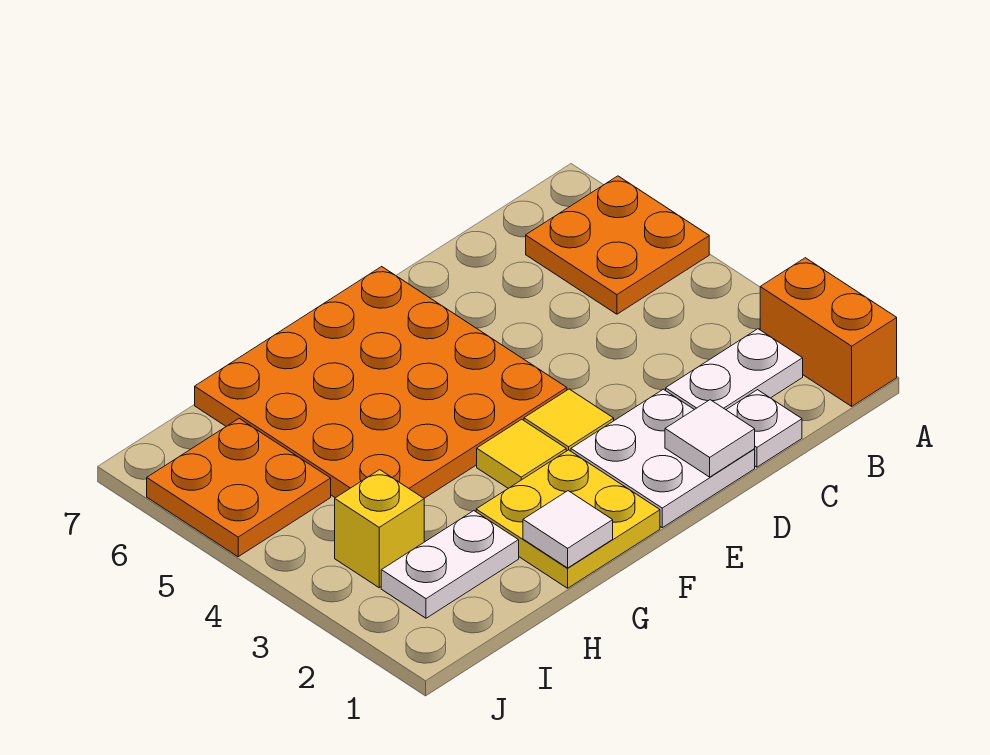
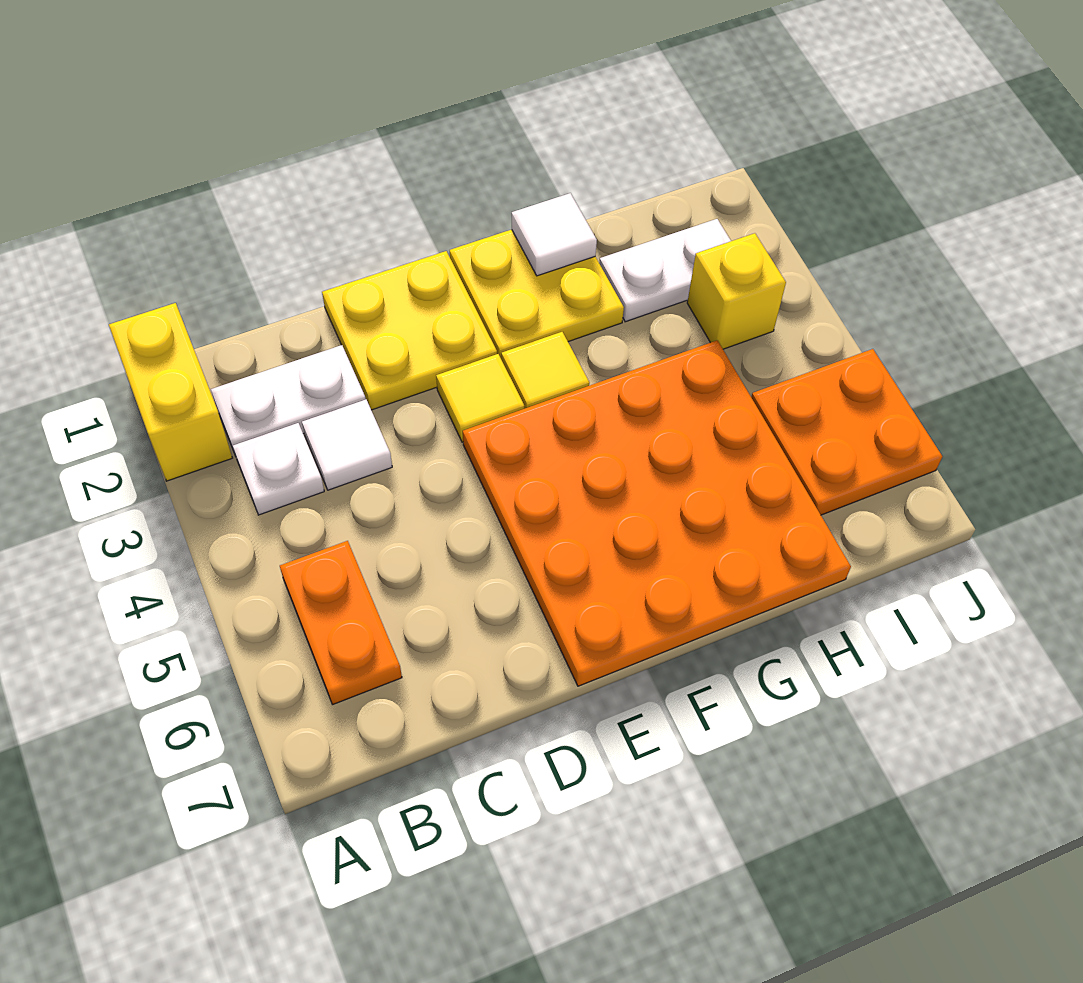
orange 1x2 brick [760,258,897,406] -> yellow 1x2 brick [109,303,232,481]
orange 2x2 plate [526,176,709,314] -> orange 1x2 plate [280,541,402,705]
white 1x1 plate [726,390,802,467] -> white 1x1 plate moved to [233,423,324,515]
white 2x2 plate [571,389,755,528] -> yellow 2x2 plate [322,251,497,410]
white 1x1 tile [665,400,755,477] -> white 1x1 tile moved to [302,400,392,490]

